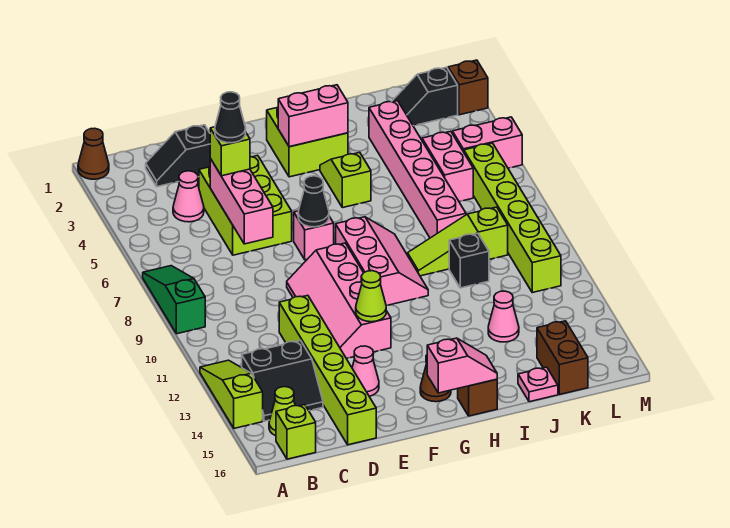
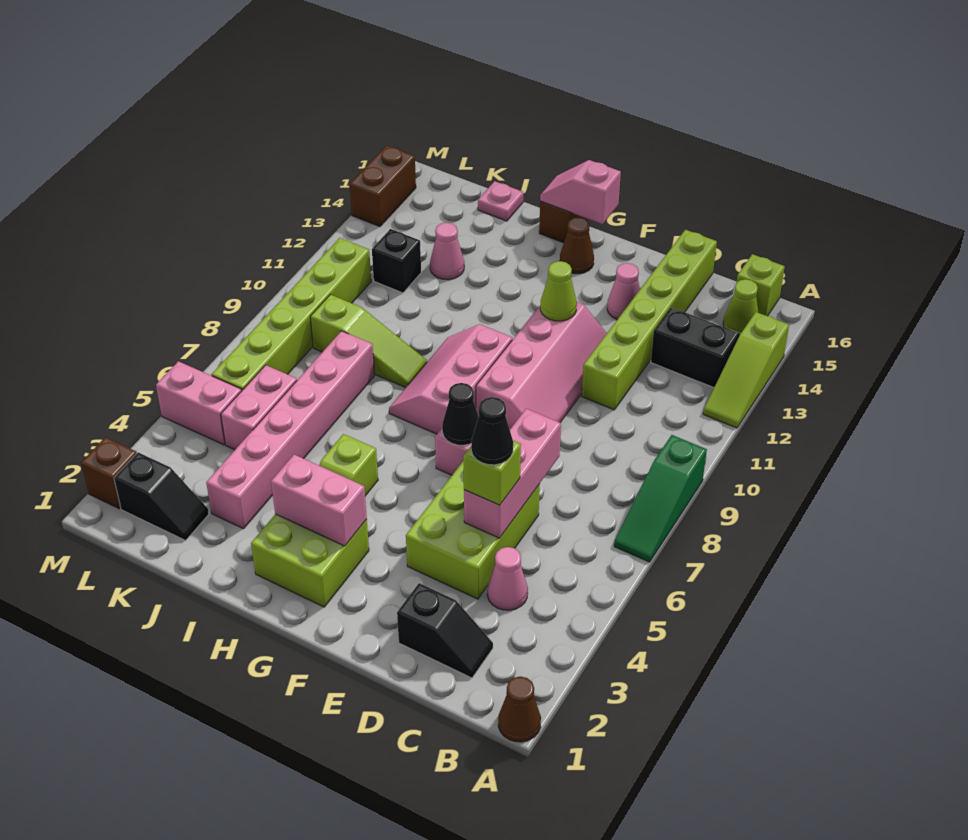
black 1x1 brick [449,233,489,288] -> black 1x1 brick moved to [372,229,421,293]
brown 1x2 brick [537,321,588,395] -> brown 1x2 brick moved to [350,145,416,227]

